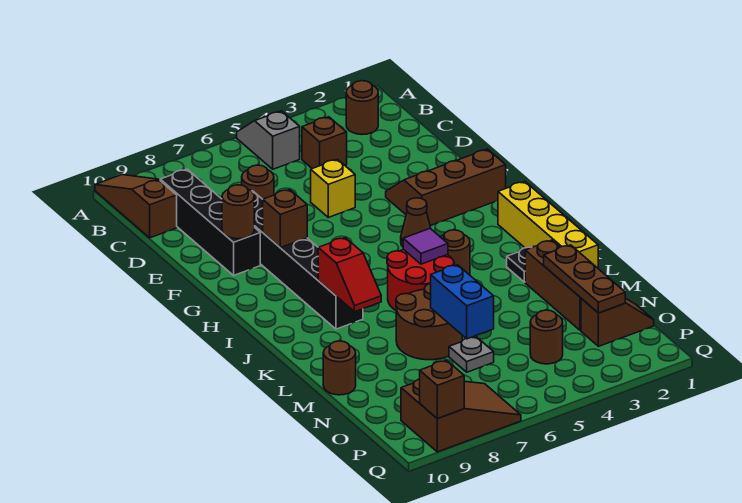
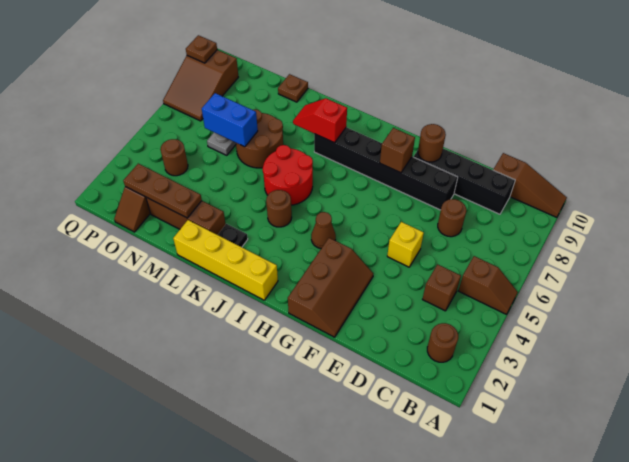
grey 1x2 slope [237,111,300,169] -> brown 1x2 slope [458,256,518,314]
purple 1x1 tile [403,228,448,264] -> none
brown 1x1 round brick [323,341,356,395] -> brown 1x1 plate [278,74,308,102]
brown 1x1 brick [420,360,464,419] -> brown 1x1 plate [186,35,217,63]

